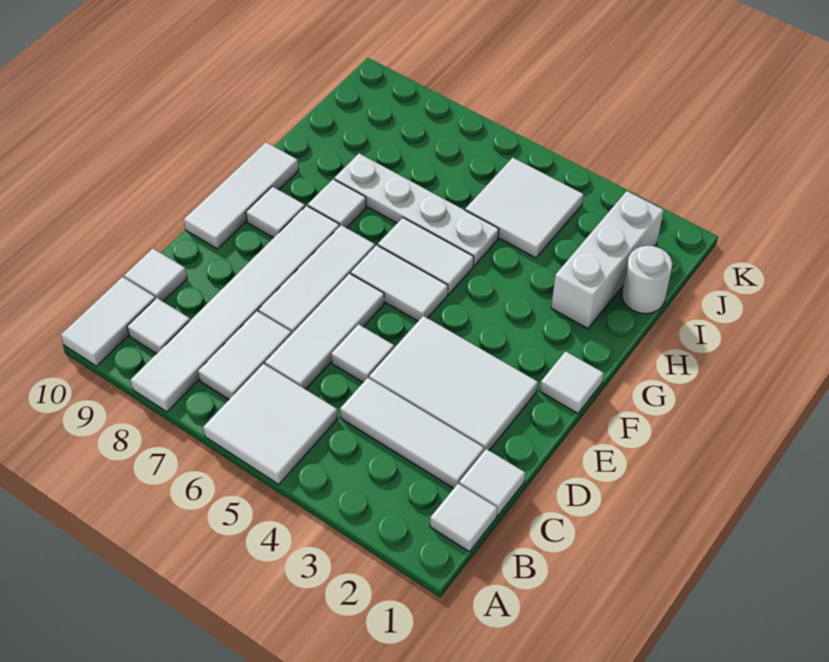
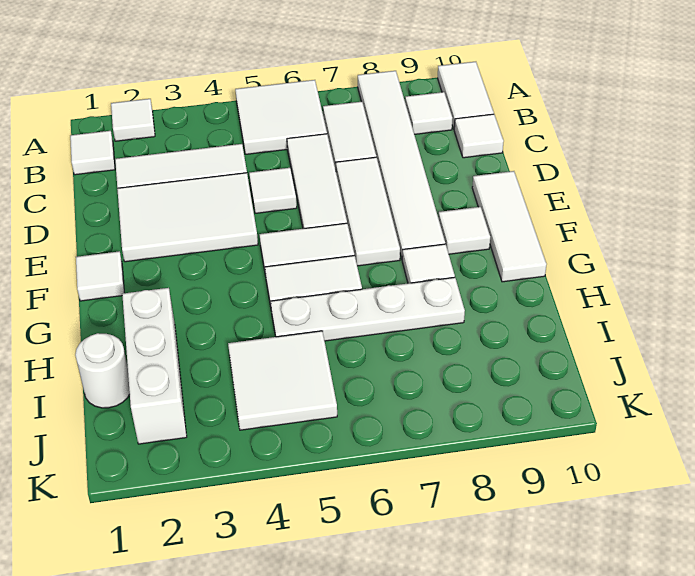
white 1x1 tile [459,449,525,515] -> white 1x1 tile moved to [111,99,155,141]

